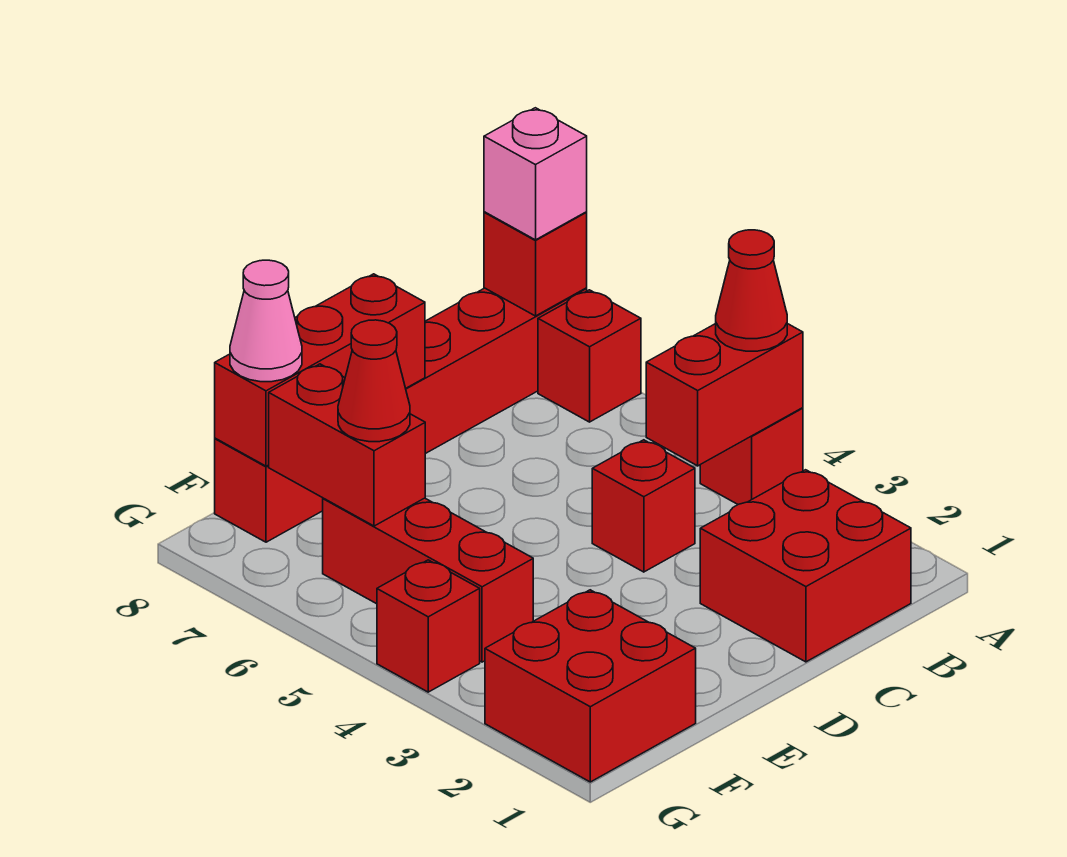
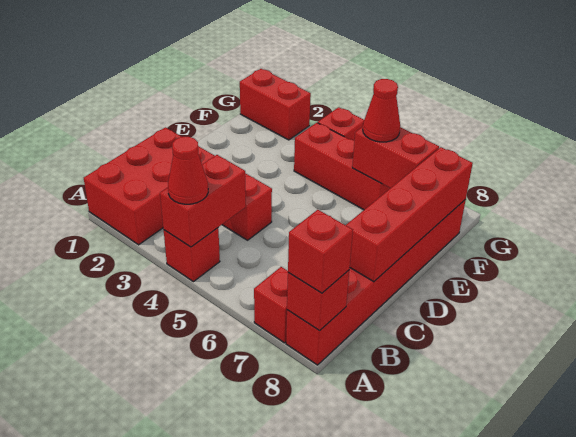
pink 1x1 brick [484,108,587,240] -> red 1x1 brick [288,210,353,293]
red 2x2 brick [700,470,911,662] -> red 2x3 brick [84,127,215,245]
red 1x3 brick [215,274,425,466] -> red 1x4 brick [346,147,473,282]
red 2x2 brick [485,590,696,782] -> red 1x2 brick [240,69,311,140]
pink 1x1 cone [230,260,302,382] -> none

